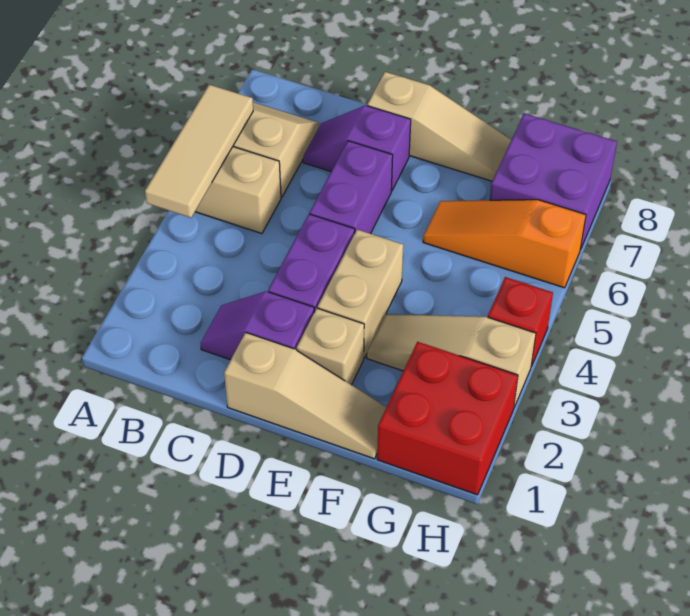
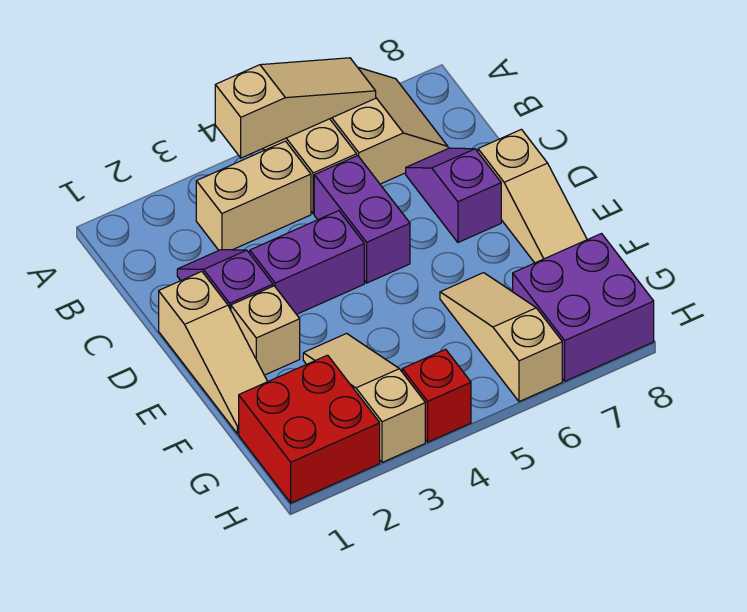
tan 1x3 tile [145,85,253,218] -> tan 1x3 slope [215,58,376,158]
purple 1x2 brick [310,141,393,234] -> purple 1x2 brick turned to [314,156,410,283]
tan 1x2 brick [318,230,403,358] -> tan 1x2 brick moved to [196,141,311,250]
orange 1x3 slope [423,200,586,288] -> tan 1x3 slope [440,273,562,402]

